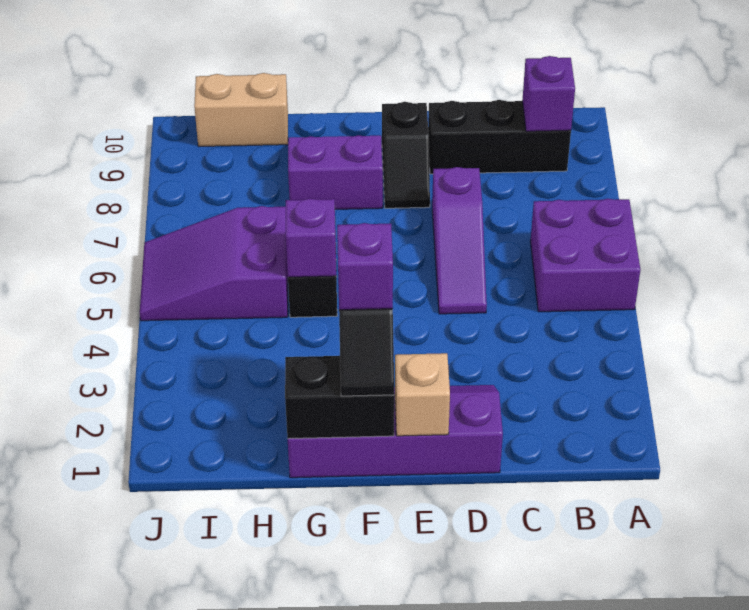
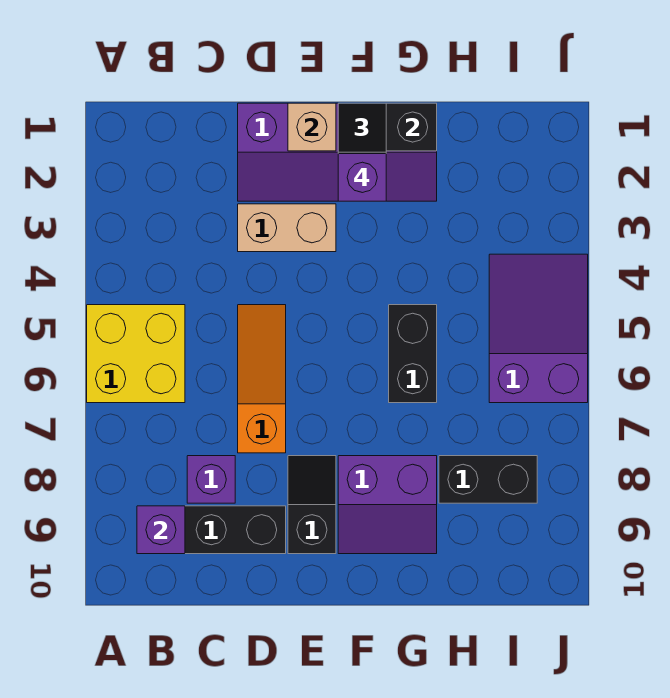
purple 2x2 brick [530,199,640,312] -> yellow 2x2 brick [87,305,185,403]
purple 1x3 slope [432,167,487,314] -> orange 1x3 slope [238,305,286,453]
purple 1x1 brick [286,199,336,277] -> purple 1x1 brick moved to [187,456,235,503]
purple 2x3 slope [140,206,288,321] -> purple 2x3 slope turned to [489,254,588,403]
none -> black 1x2 brick [439,456,537,503]
tan 1x2 brick [194,73,288,146] -> tan 1x2 brick moved to [238,204,336,252]

